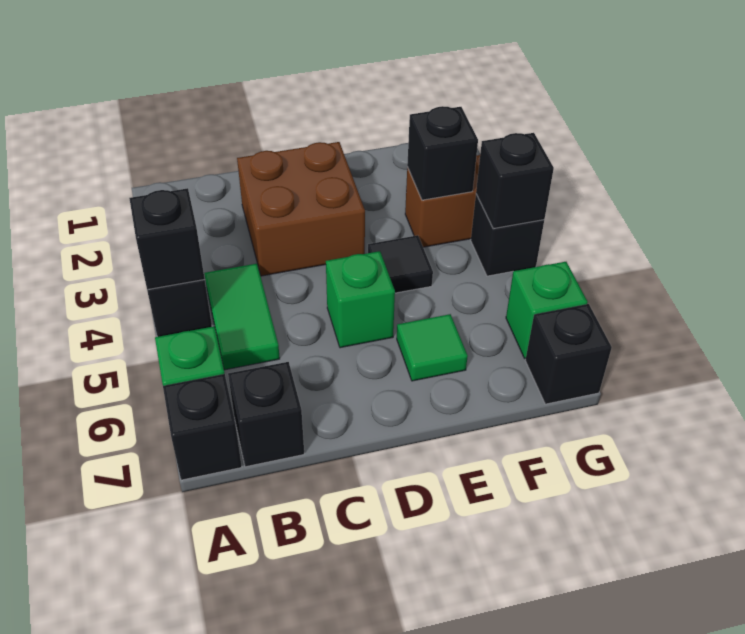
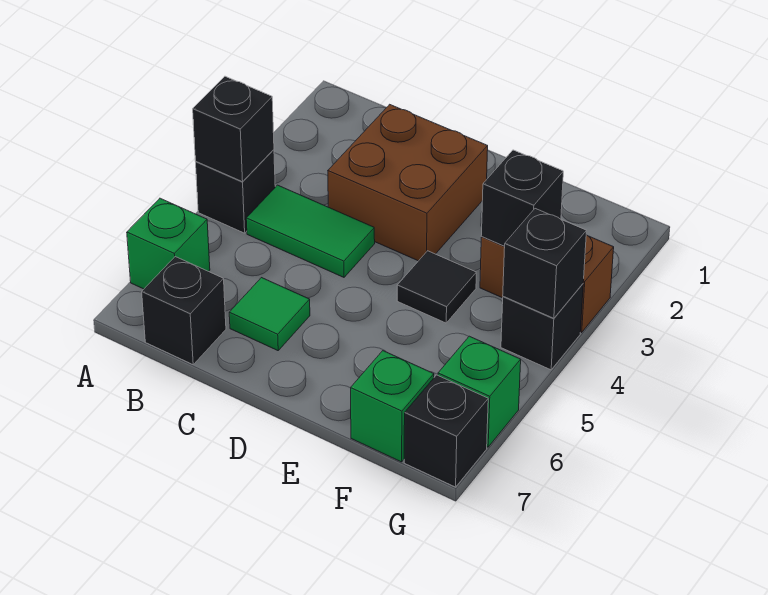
black 1x1 brick [163,374,242,480] -> none
green 1x2 tile [204,264,280,370] -> green 1x2 tile turned to [246,185,375,277]
green 1x1 brick [326,251,395,348] -> green 1x1 brick moved to [351,351,434,462]
green 1x1 tile [397,314,468,381] -> green 1x1 tile moved to [229,278,310,351]

